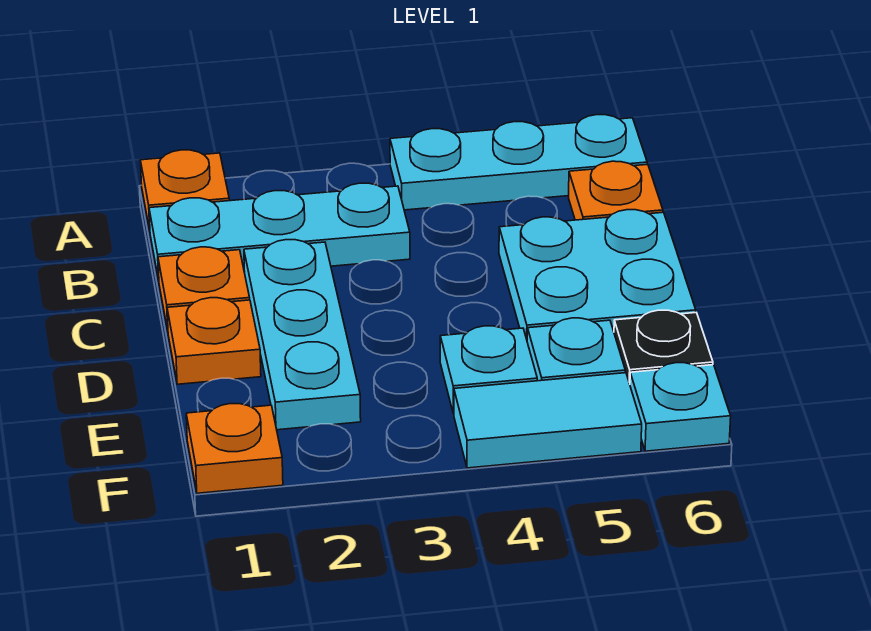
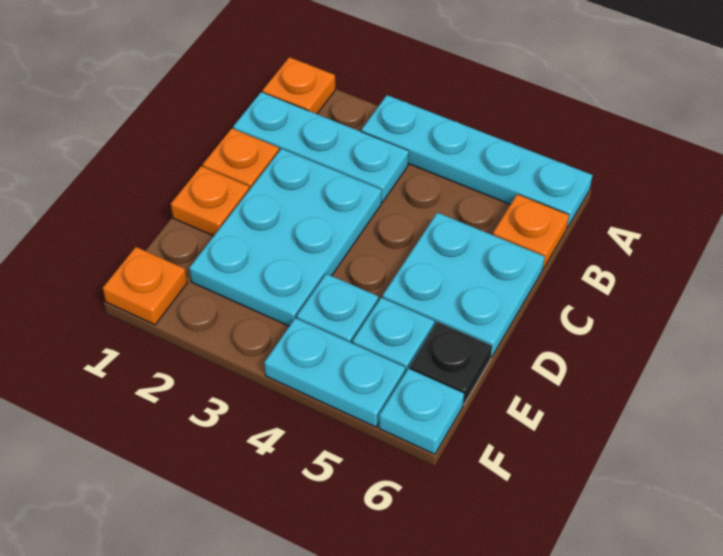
cyan 1x3 plate [390,115,647,210] -> cyan 1x4 plate [361,95,593,227]
cyan 1x3 plate [244,240,361,430] -> cyan 2x3 plate [189,149,382,326]
cyan 1x2 tile [454,373,642,468] -> cyan 1x2 plate [264,318,405,427]

